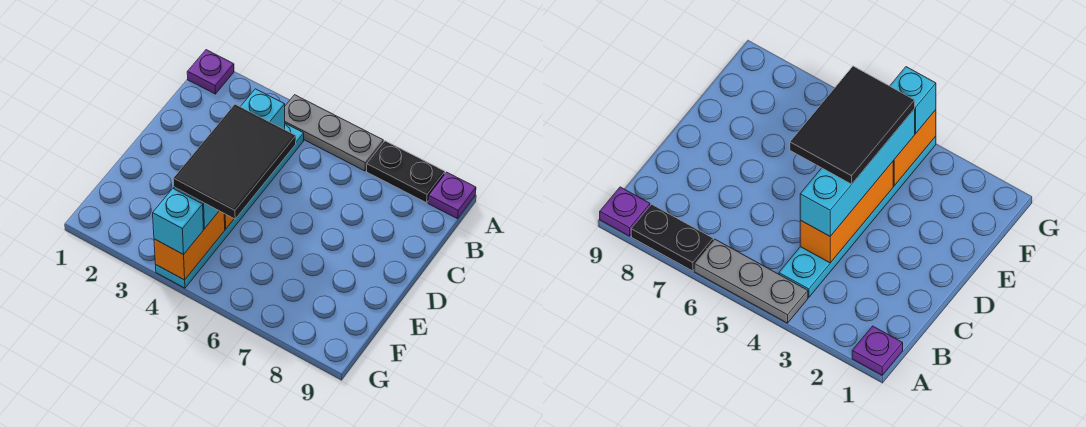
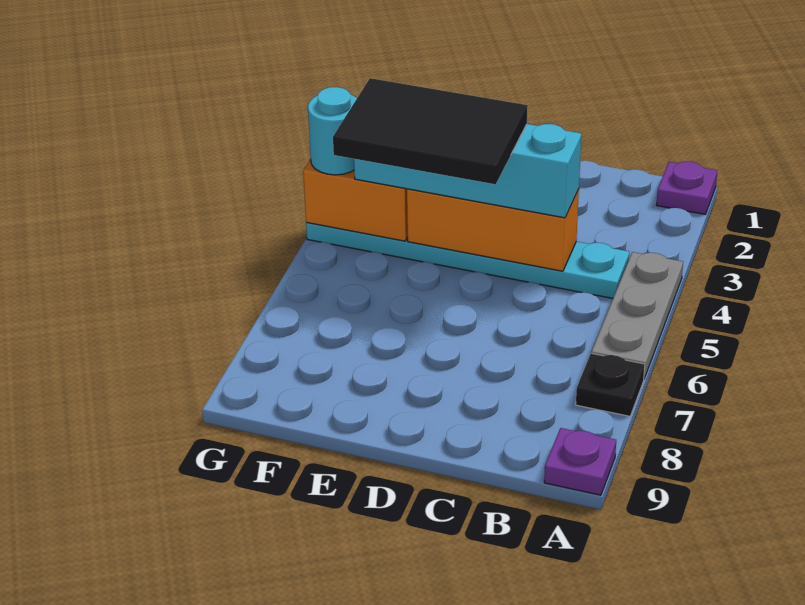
black 1x2 plate [367,141,445,203] -> black 1x1 plate [576,353,645,416]
cyan 1x1 brick [153,189,203,255] -> cyan 1x1 round brick [308,87,357,175]

